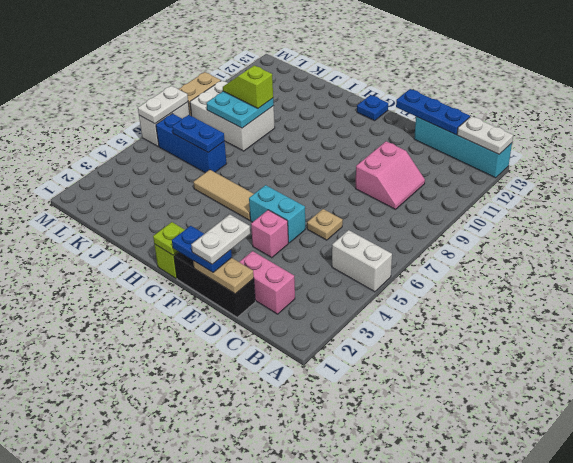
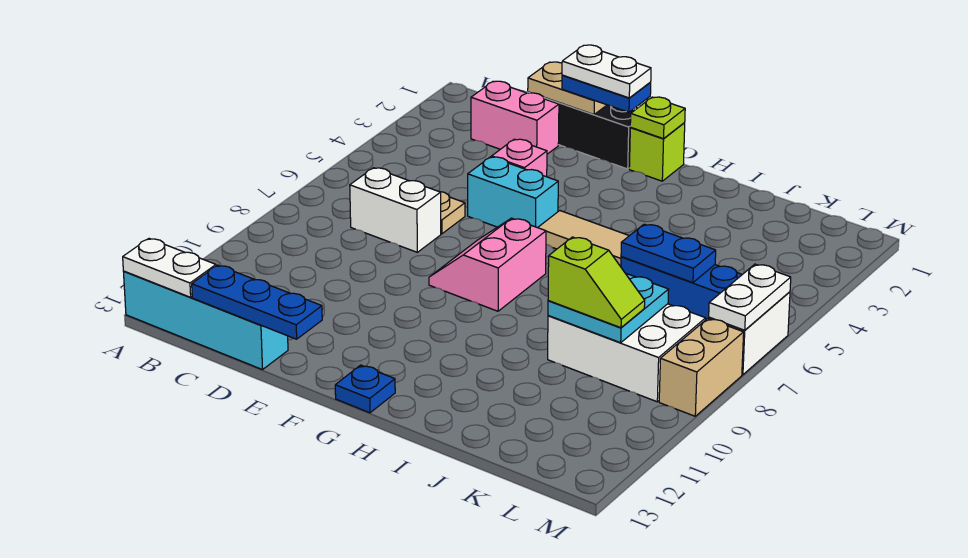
white 1x2 brick [332,230,392,292] -> white 1x2 brick moved to [350,168,441,252]
pink 2x2 slope [356,141,425,209] -> pink 2x2 slope moved to [429,218,546,311]
white 1x2 plate [191,214,250,264] -> white 1x2 plate turned to [562,45,651,98]

